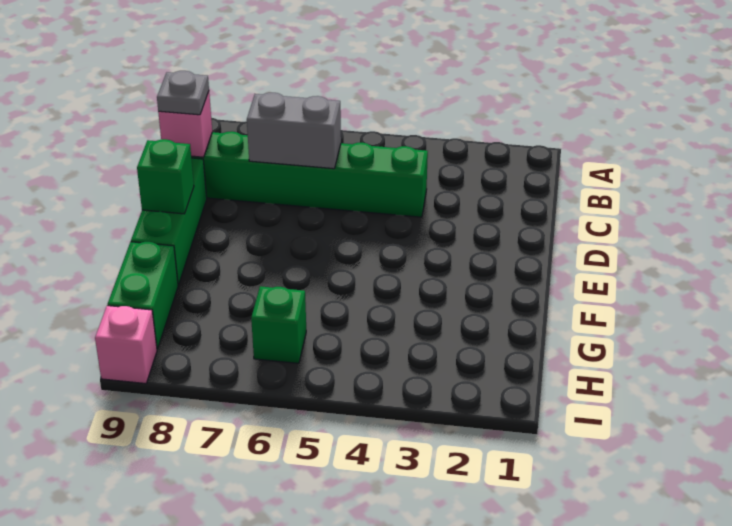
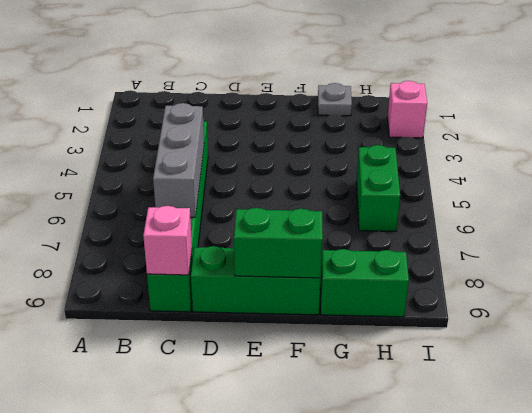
grey 1x2 brick [247,93,341,169] -> grey 1x3 brick [153,103,204,217]
grey 1x1 plate [157,71,209,115] -> grey 1x1 plate moved to [318,83,352,116]
green 1x1 brick [137,139,194,214] -> green 1x2 brick [234,208,323,278]
green 1x1 brick [251,286,306,363] -> green 1x2 brick [356,145,400,231]
pink 1x1 brick [95,306,157,384] -> pink 1x1 brick moved to [387,81,427,138]

